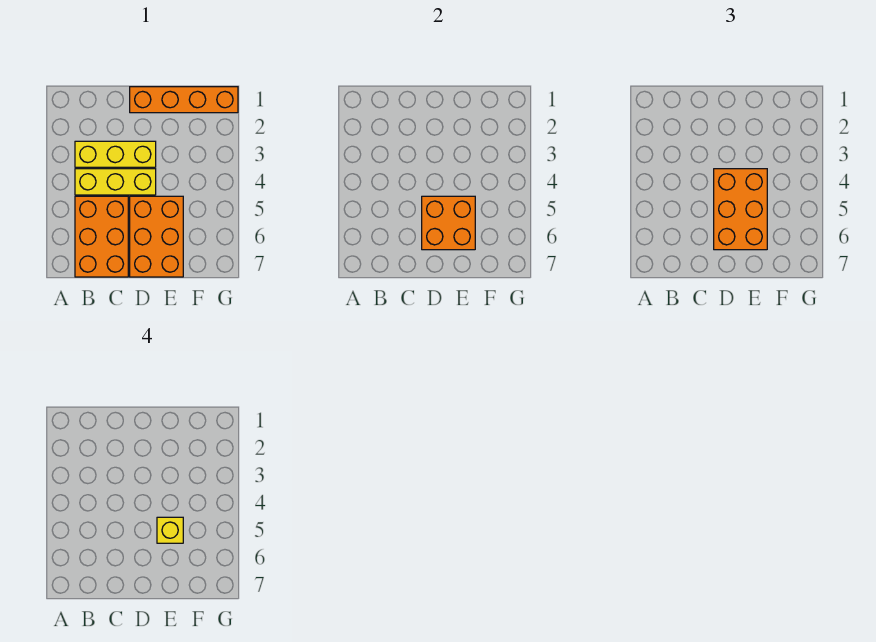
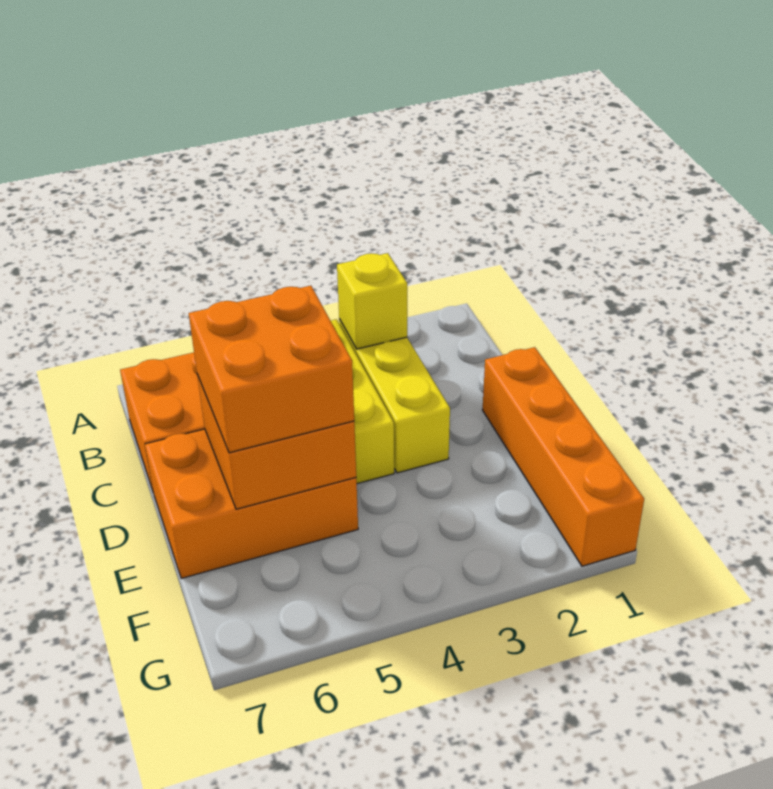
orange 2x3 brick [714,169,767,250] -> orange 2x2 brick [189,286,354,453]
yellow 1x1 brick [157,517,183,543] -> yellow 1x1 brick moved to [337,253,407,349]

